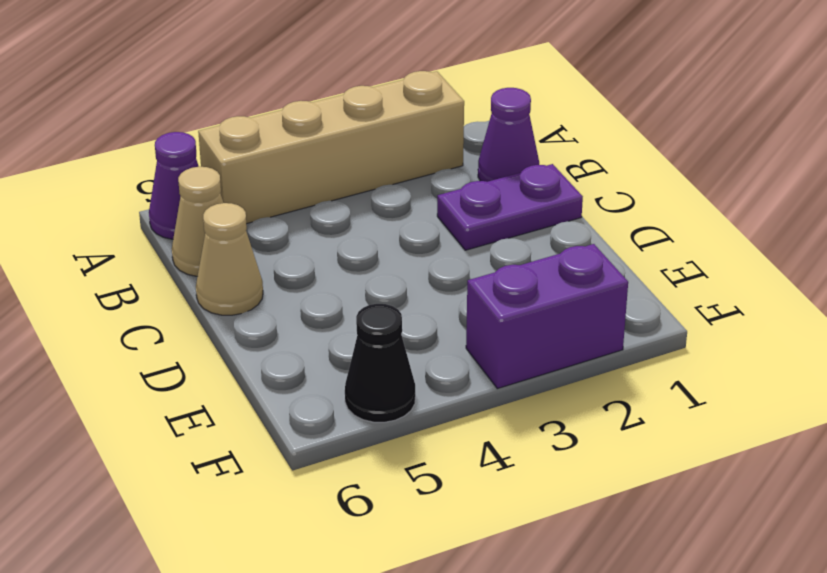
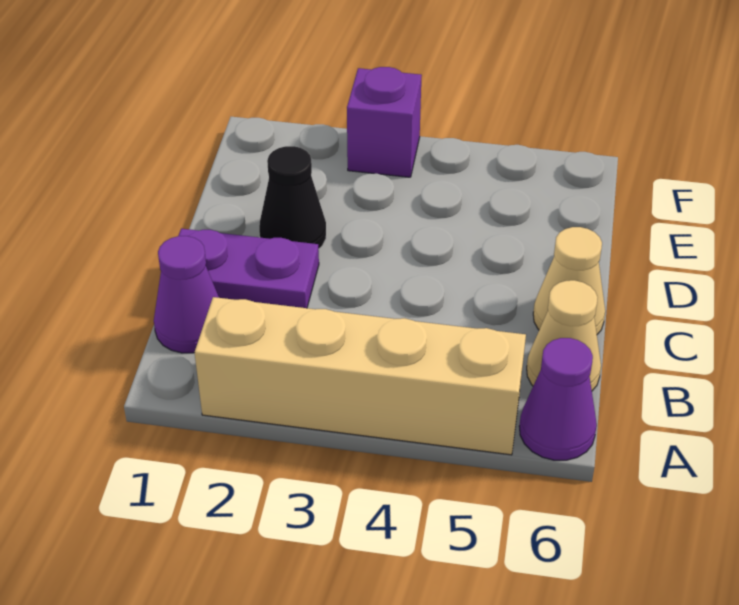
purple 1x2 brick [466,244,628,389] -> purple 1x1 brick [347,67,422,177]
black 1x1 cone [345,304,415,422] -> black 1x1 cone moved to [259,146,326,249]

